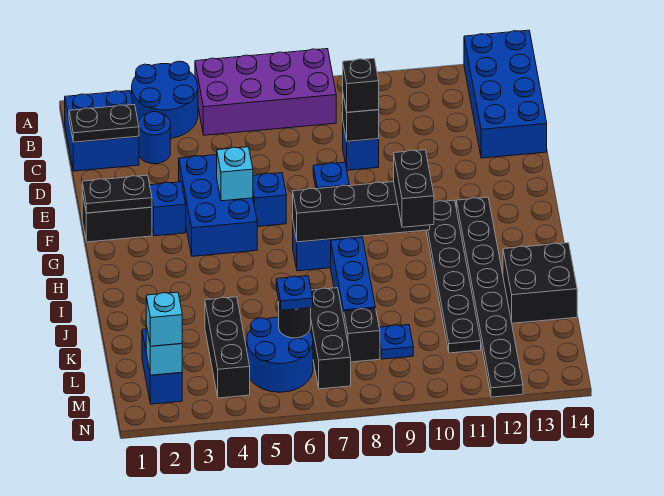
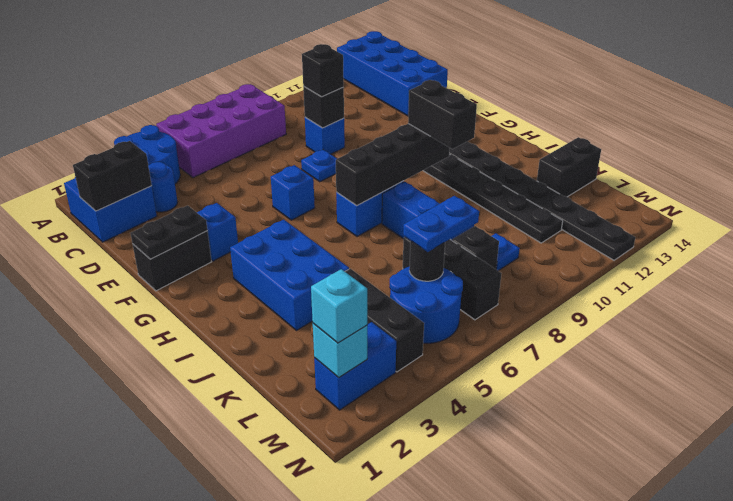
black 1x2 plate [69,105,139,142] -> black 1x2 brick [73,141,152,211]
blue 2x3 brick [179,155,257,256] -> blue 2x3 brick moved to [230,219,349,331]
cyan 1x1 brick [217,147,253,201] -> none
black 2x2 brick [503,243,577,323] -> black 1x2 brick [537,137,601,197]
blue 1x2 brick [142,329,182,404] -> blue 1x2 brick turned to [314,322,396,410]
blue 1x1 plate [276,276,313,310] -> blue 1x2 plate [403,196,479,252]

